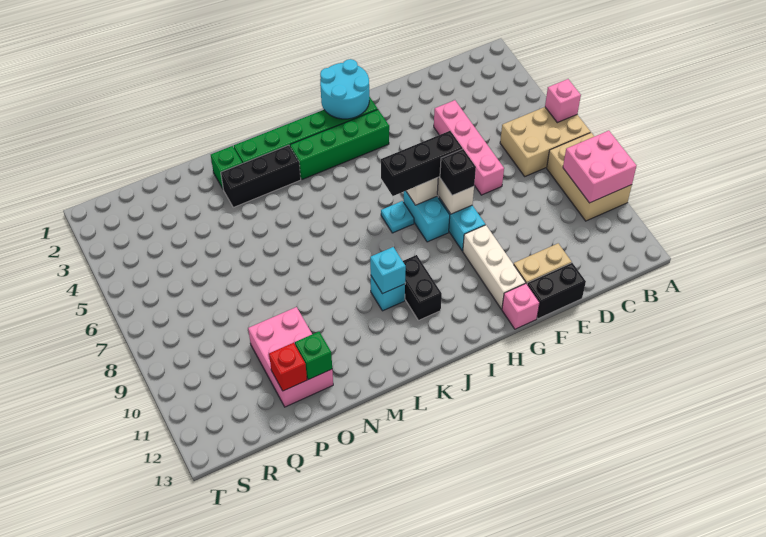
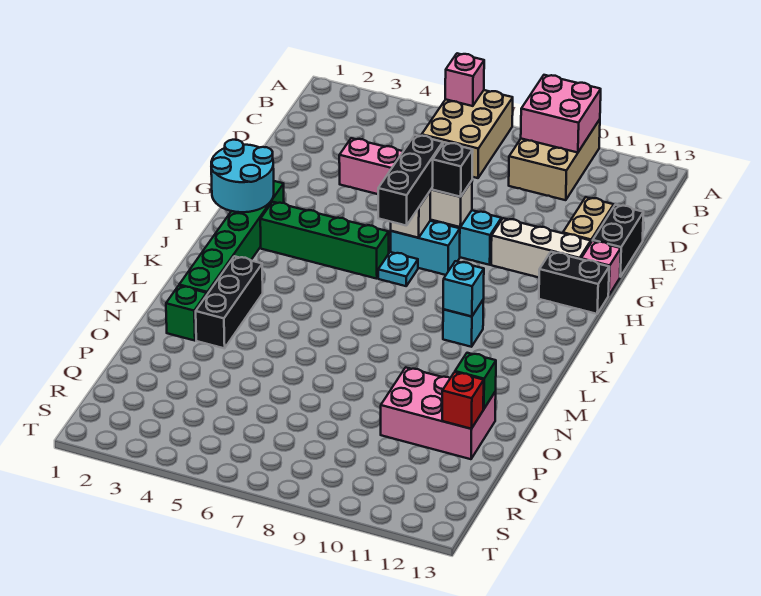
tan 2x3 brick [547,133,632,221] -> tan 2x3 brick turned to [509,119,600,200]
green 1x4 brick [290,110,389,179] -> green 1x4 brick turned to [260,202,389,279]
black 1x2 brick [403,255,442,320] -> black 1x2 brick moved to [539,252,609,314]

